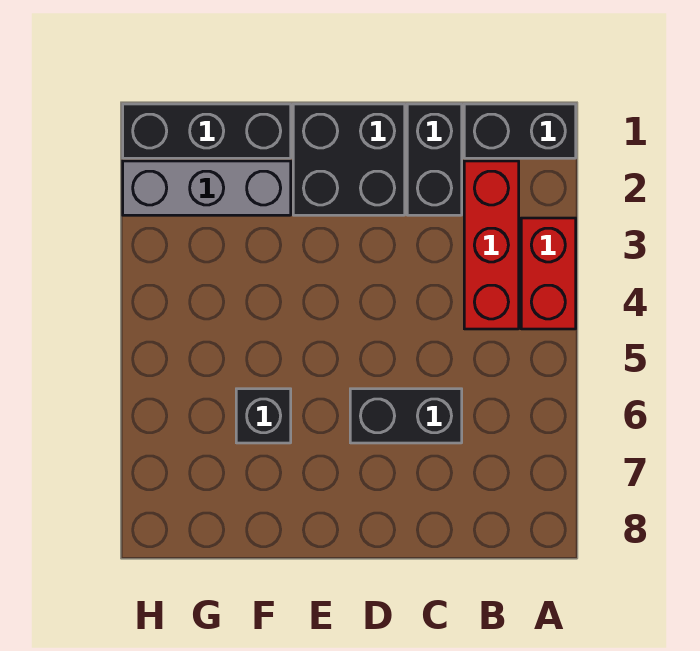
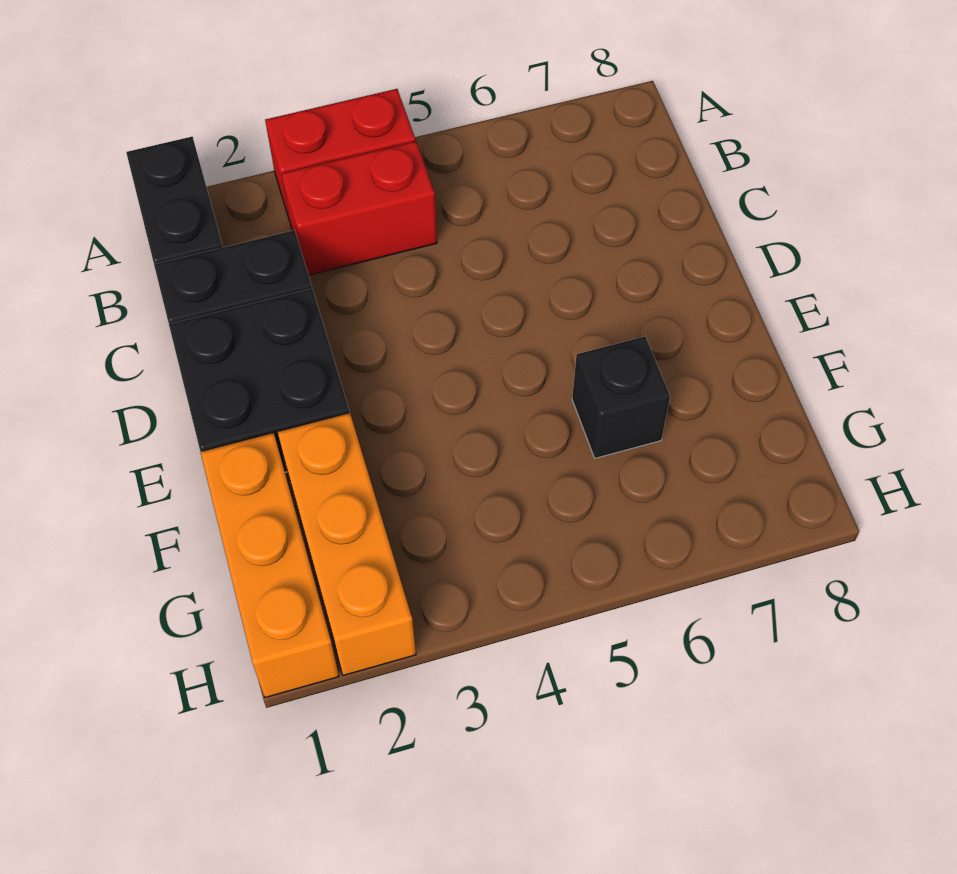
red 1x3 brick [464,161,519,329] -> red 1x2 brick [281,141,437,275]
black 1x2 brick [350,389,462,443] -> none
black 1x3 brick [123,104,291,158] -> orange 1x3 brick [200,433,339,698]
grey 1x3 brick [123,161,291,215] -> orange 1x3 brick [278,413,416,675]

